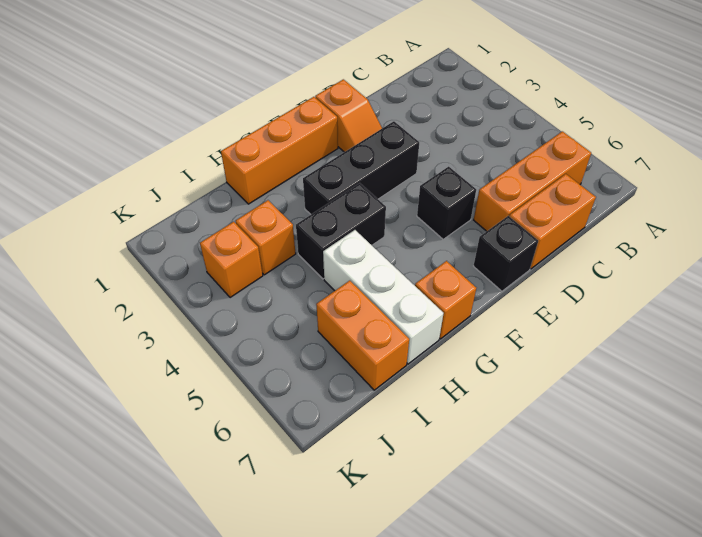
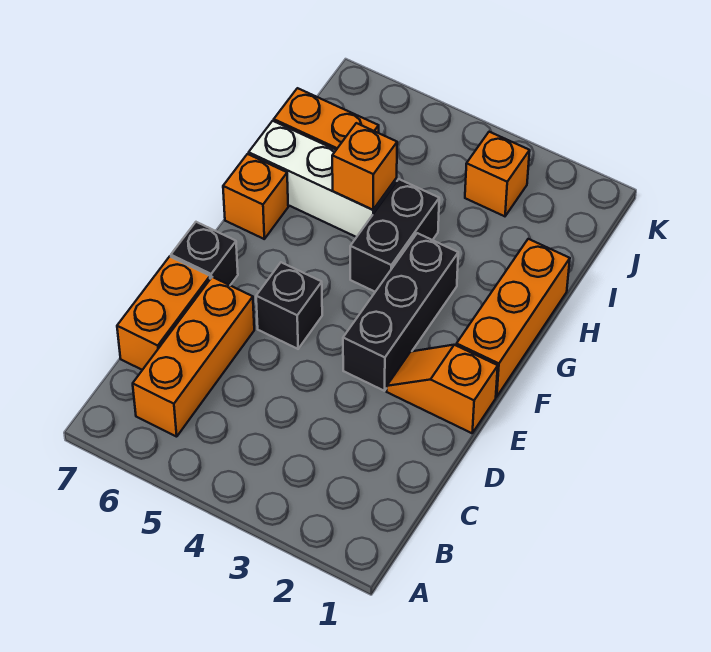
orange 1x1 brick [236,200,296,275] -> orange 1x1 brick moved to [332,123,397,210]

